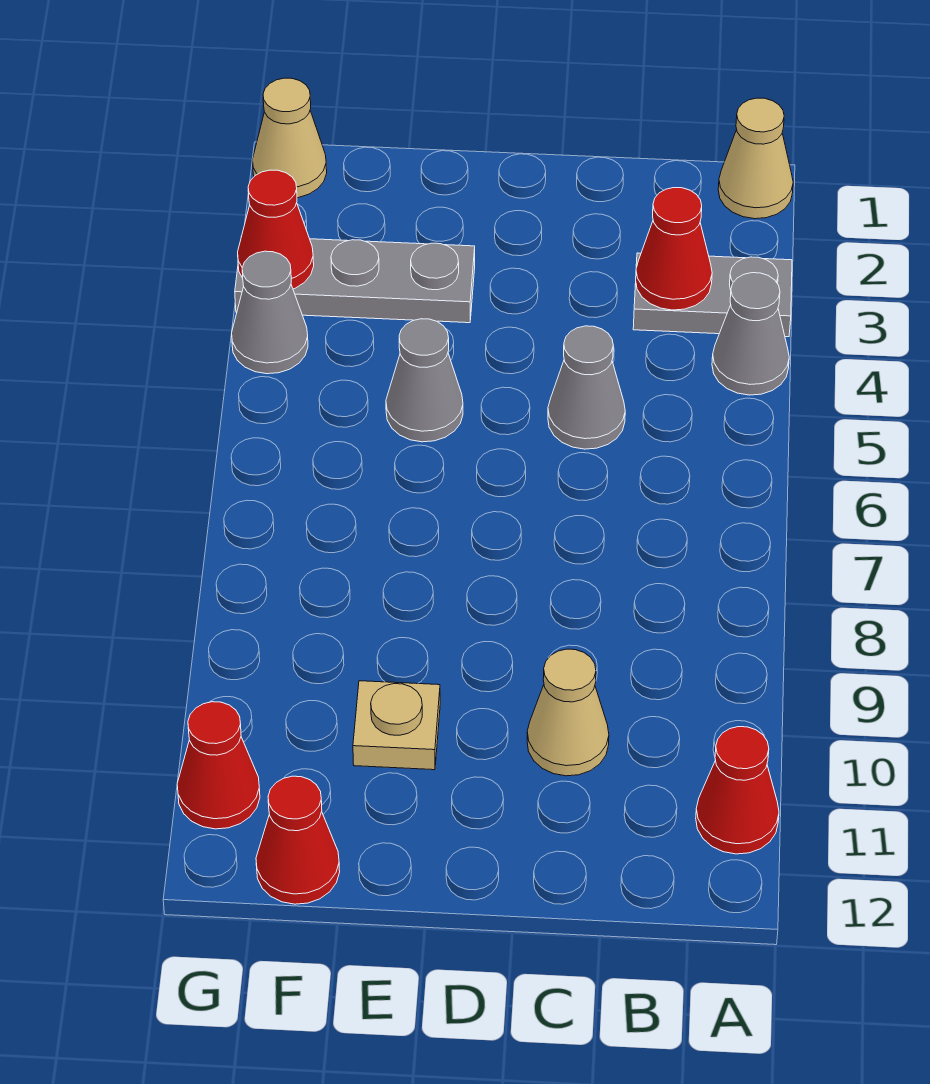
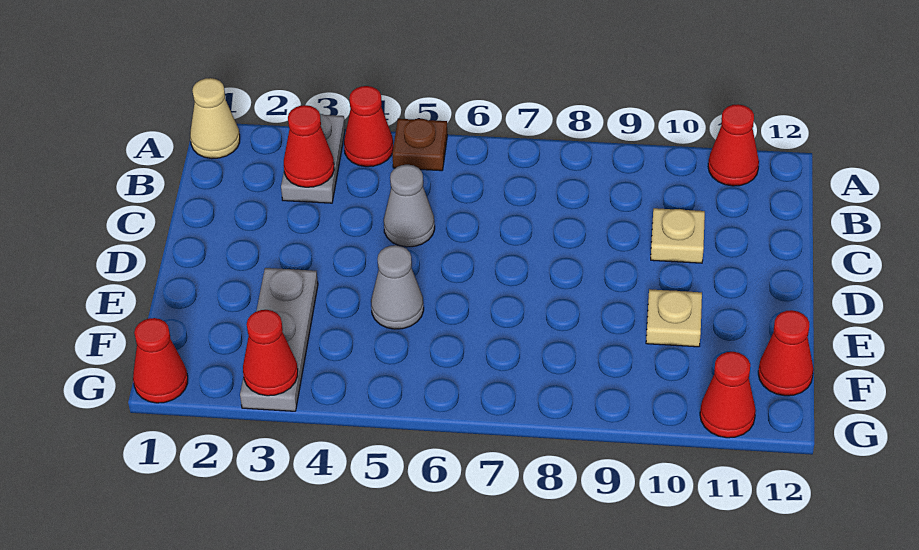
grey 1x1 cone [712,273,789,395] -> red 1x1 cone [344,86,393,167]
none -> brown 1x1 plate [392,119,447,171]
tan 1x1 cone [527,649,609,776] -> tan 1x1 plate [651,208,705,263]
tan 1x1 cone [253,78,327,198] -> red 1x1 cone [133,318,188,403]
grey 1x1 cone [232,251,308,374] -> none

